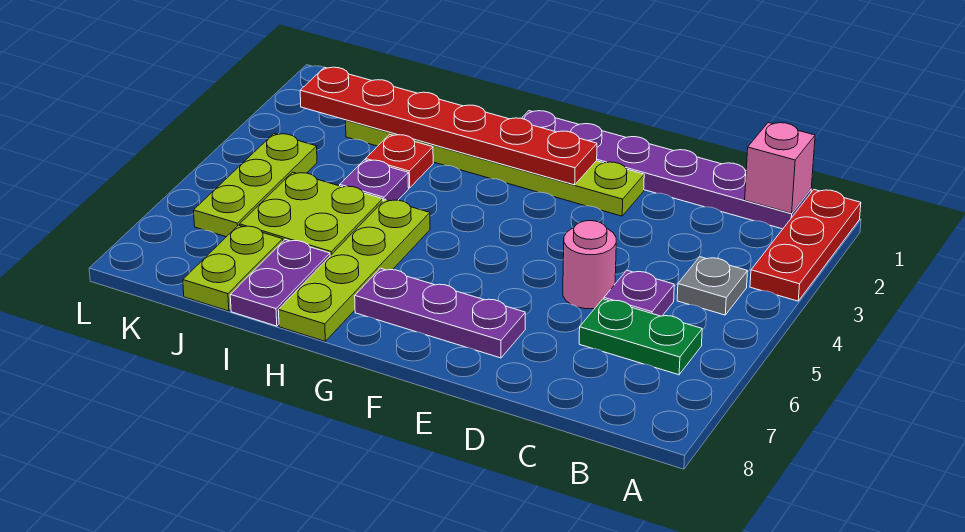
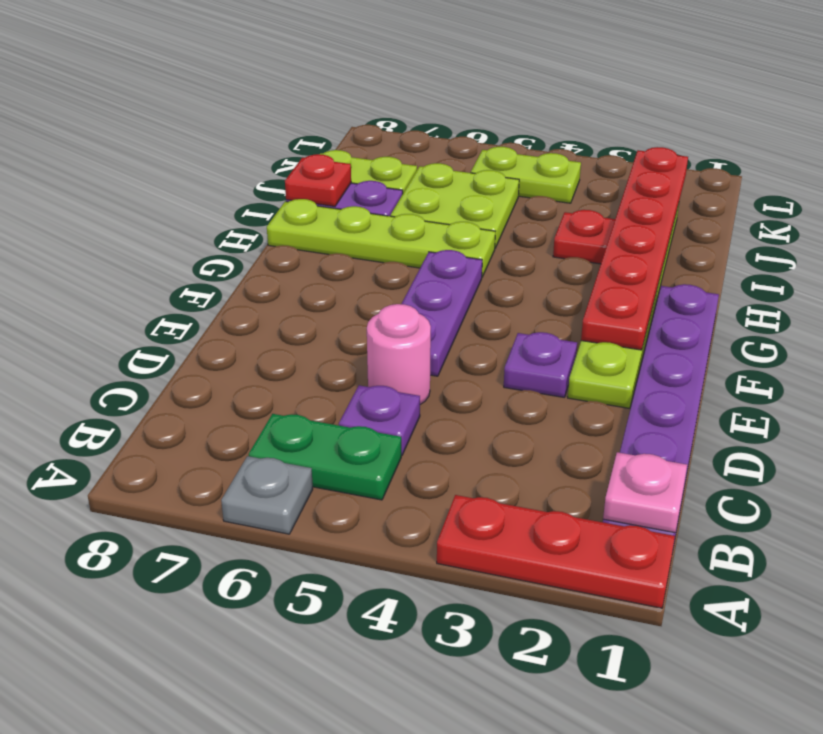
pink 1x1 brick [745,123,815,213] -> pink 1x1 plate [603,452,687,533]
grey 1x1 plate [677,257,748,315] -> grey 1x1 plate moved to [221,456,313,534]
green 1x2 plate [579,299,702,375] -> green 1x2 plate turned to [249,414,401,500]
purple 1x3 plate [355,268,525,358] -> purple 1x3 plate moved to [402,250,482,376]
purple 1x1 plate [340,160,409,201] -> purple 1x1 plate moved to [504,332,577,397]
none -> red 1x1 plate [285,154,351,206]
lime 1x3 plate [194,134,317,237] -> lime 1x2 plate [471,147,581,203]

